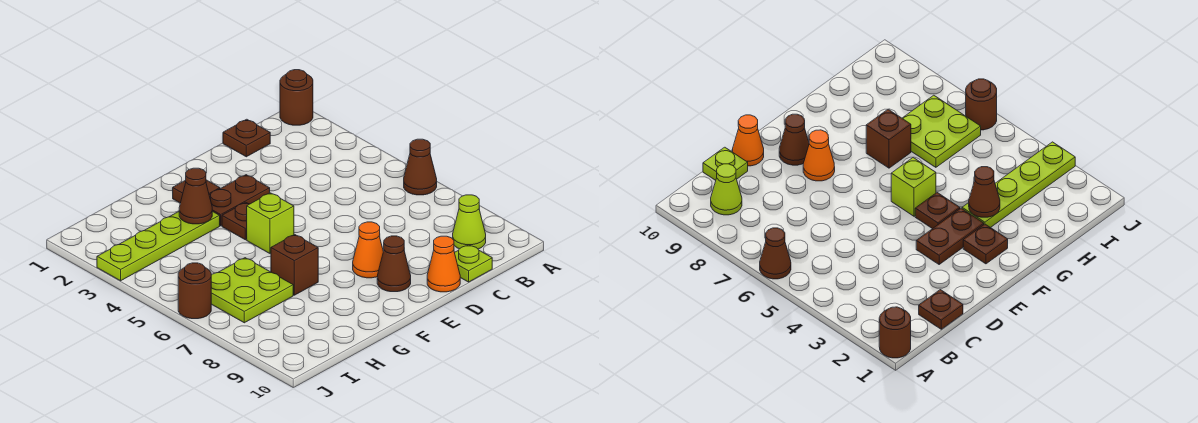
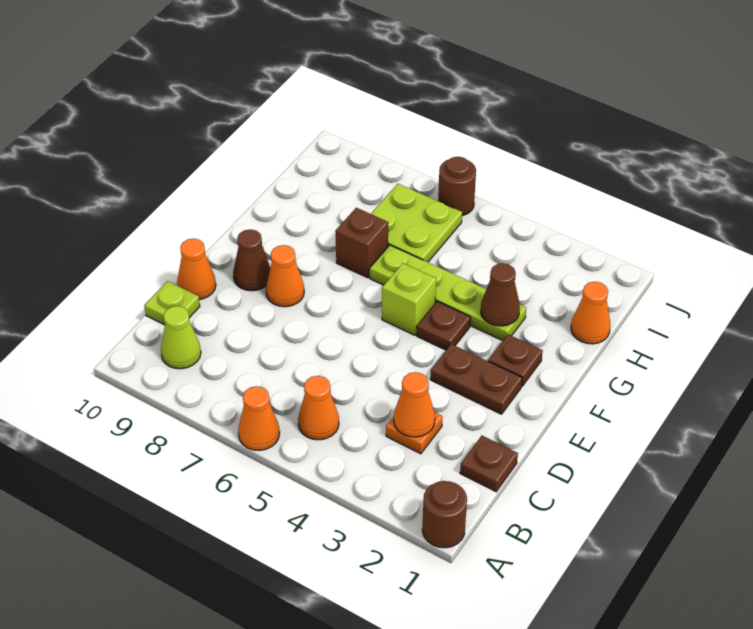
brown 1x1 cone [404,139,437,195] -> orange 1x1 cone [238,386,280,451]
none -> orange 1x1 cone [298,376,339,440]
none -> orange 1x1 plate [386,413,443,454]
none -> orange 1x1 cone [394,372,435,437]
brown 1x2 plate [209,175,270,226] -> brown 1x2 plate turned to [430,344,522,414]
lime 1x4 plate [97,211,220,281] -> lime 1x4 plate turned to [369,245,526,341]
none -> orange 1x1 cone [571,282,610,344]

